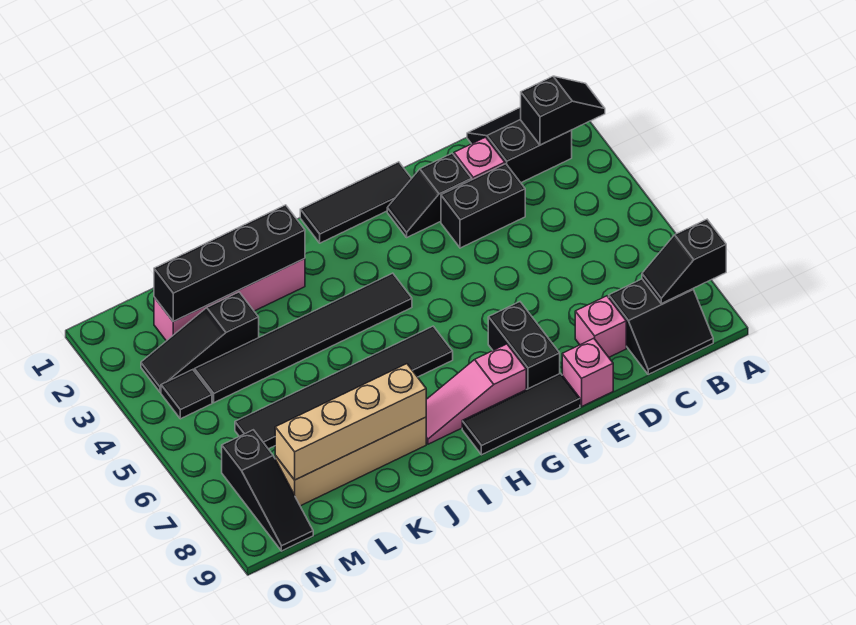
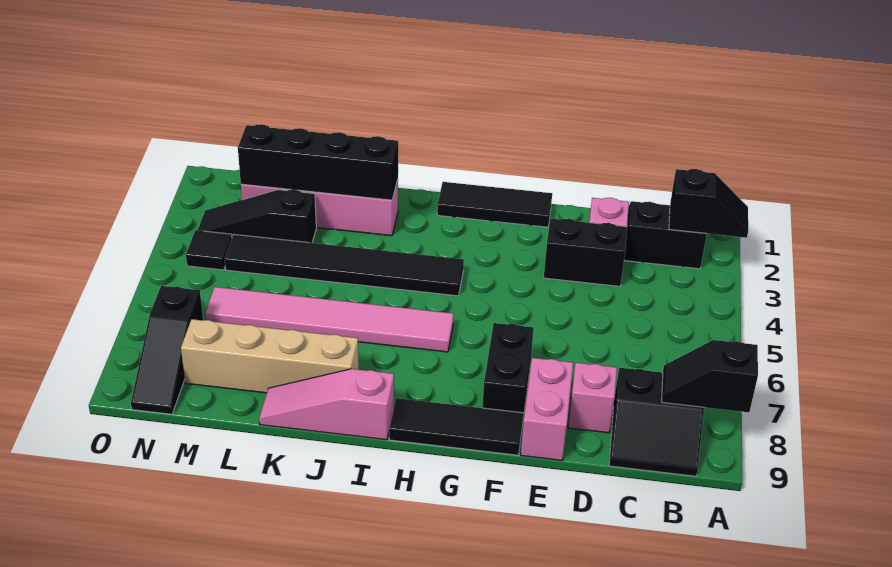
black 1x2 slope [387,153,472,237] -> none
pink 1x1 brick [562,338,613,406] -> pink 1x2 brick [521,358,573,460]
pink 1x3 slope [426,344,526,444] -> pink 1x3 slope moved to [259,369,394,440]
black 1x6 tile [235,326,453,449] -> pink 1x6 tile [205,287,454,352]
tan 1x4 brick [275,364,426,480] -> none

